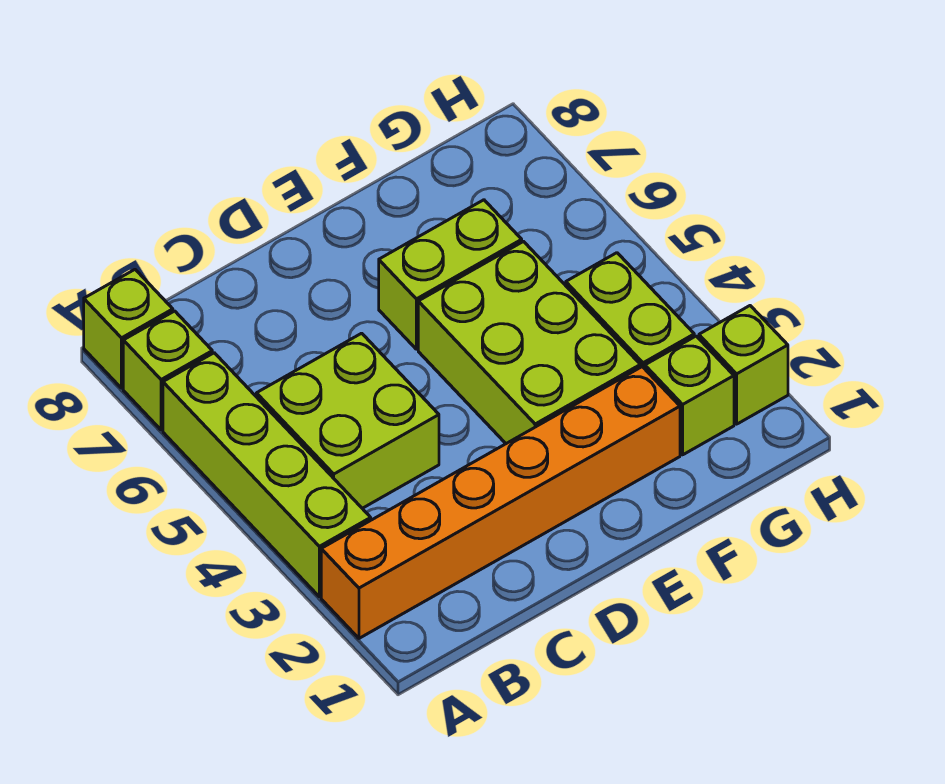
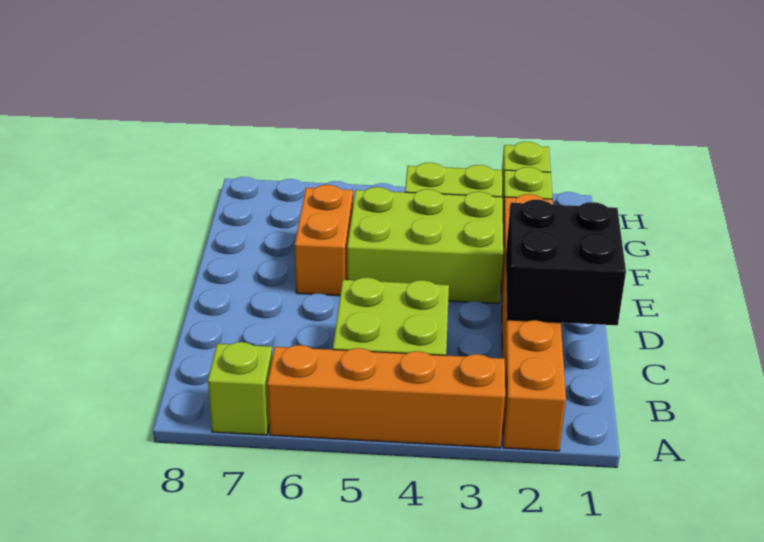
lime 1x4 brick [163,353,371,597] -> orange 1x4 brick [267,345,505,448]
lime 1x1 brick [84,270,173,388] -> none
none -> black 2x2 brick [506,200,626,325]
lime 1x2 brick [379,200,522,349] -> orange 1x2 brick [295,185,353,296]

